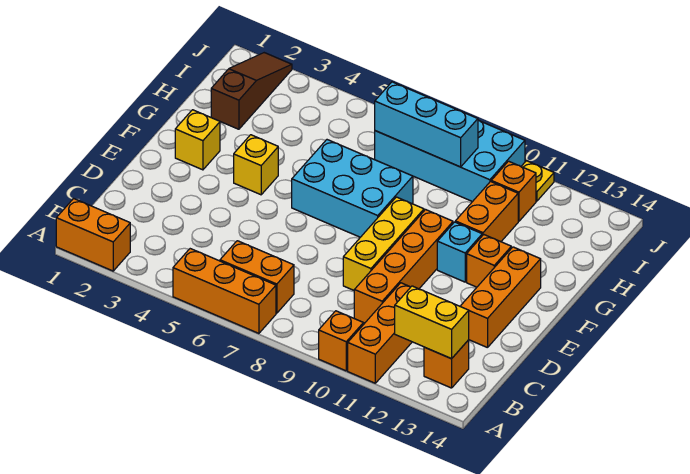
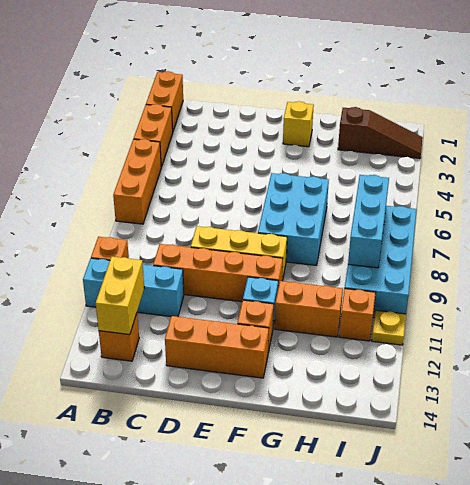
orange 1x3 brick [348,283,412,383] -> cyan 1x3 brick [83,258,184,317]
orange 1x2 brick [220,241,294,313] -> orange 1x2 brick moved to [133,104,173,167]
yellow 1x1 brick [234,135,278,195] -> none

